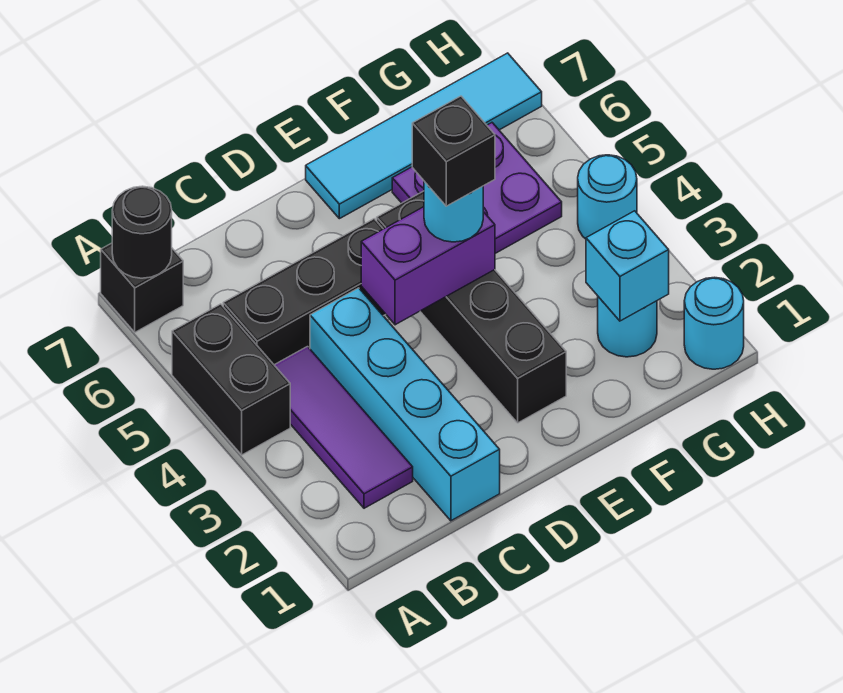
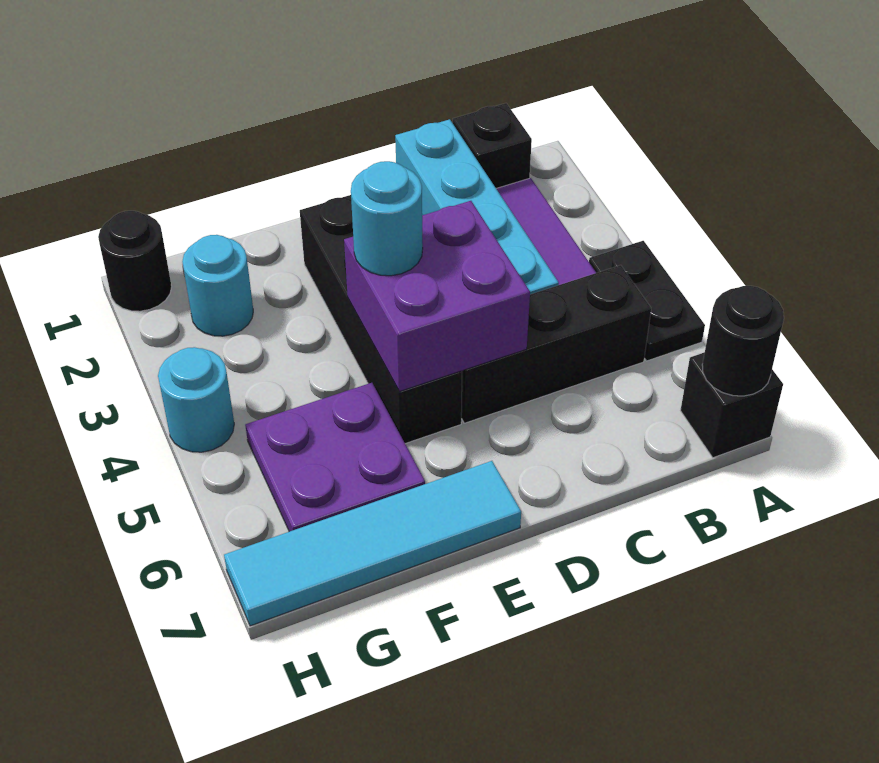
black 1x2 brick [172,304,290,455] -> black 1x2 plate [589,241,705,361]
purple 1x2 brick [361,207,495,325] -> purple 2x2 brick [344,201,530,392]
black 1x1 brick [412,96,495,206] -> black 1x1 brick moved to [453,103,532,188]
cyan 1x1 brick [586,211,669,321] -> none
cyan 1x1 round brick [684,277,744,369] -> black 1x1 round brick [98,211,172,311]

